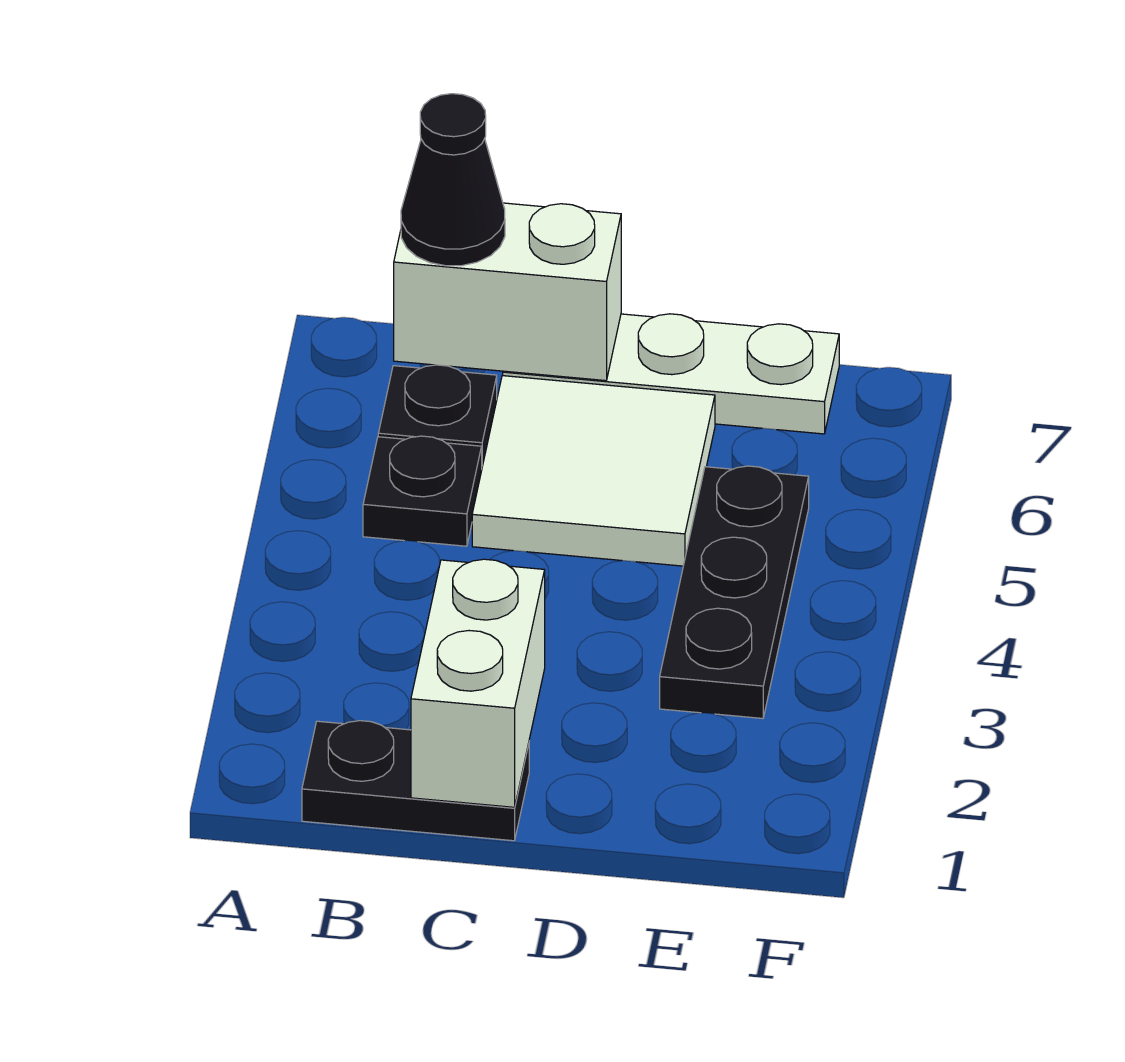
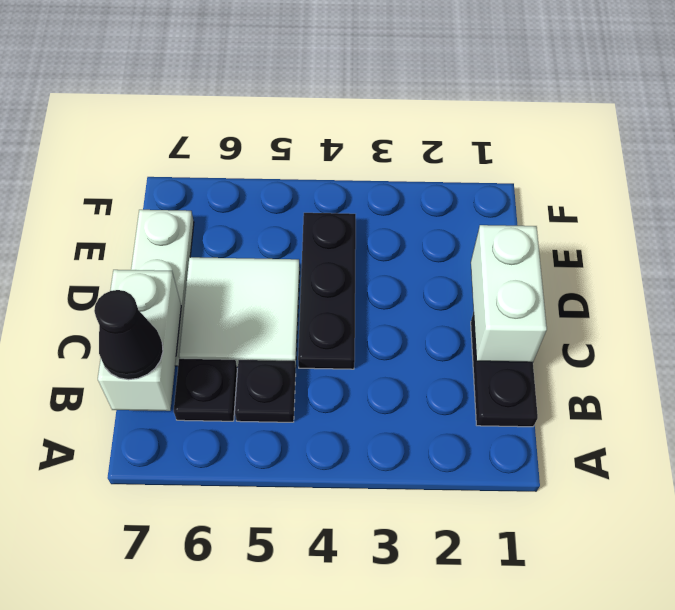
white 1x2 brick [411,559,545,807] -> white 1x2 brick turned to [471,225,547,362]
black 1x3 plate [660,466,809,718] -> black 1x3 plate turned to [298,213,356,369]

